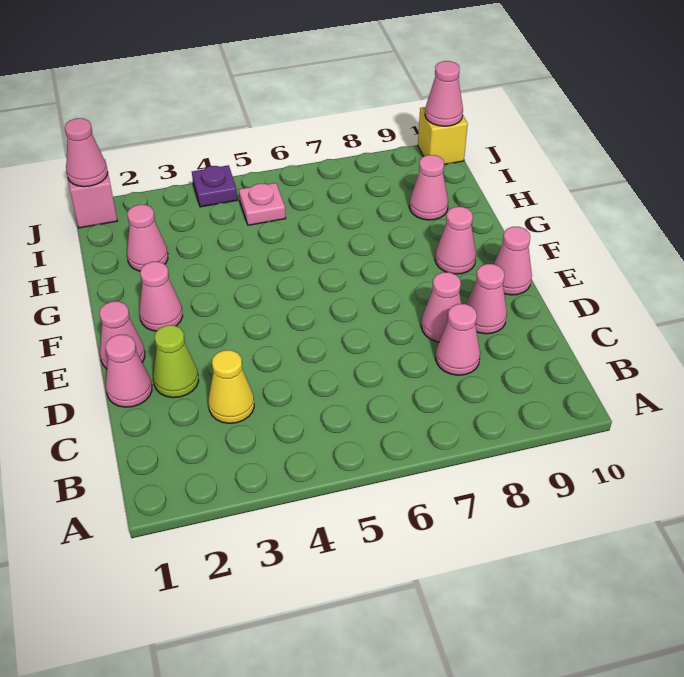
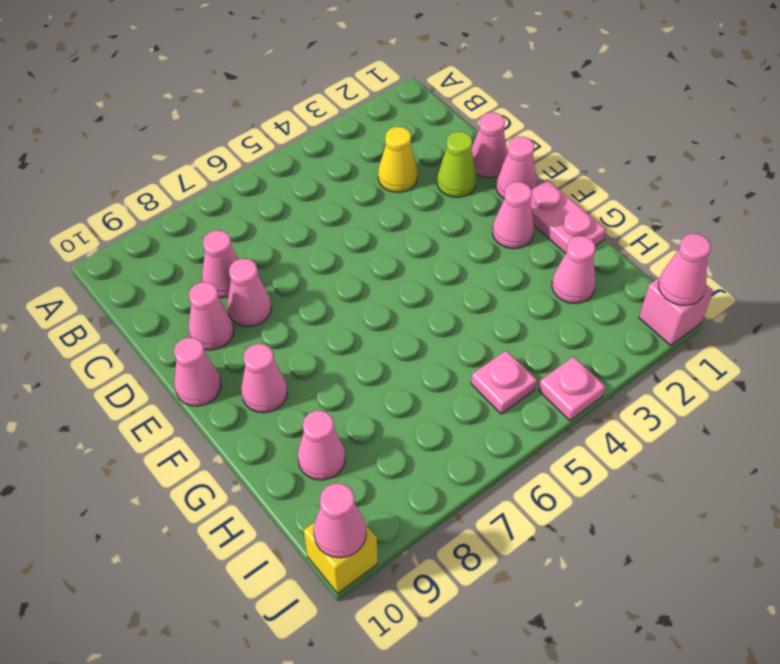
none -> pink 1x2 plate [530,180,606,253]
purple 1x1 plate [192,165,237,207] -> pink 1x1 plate [538,357,605,421]

